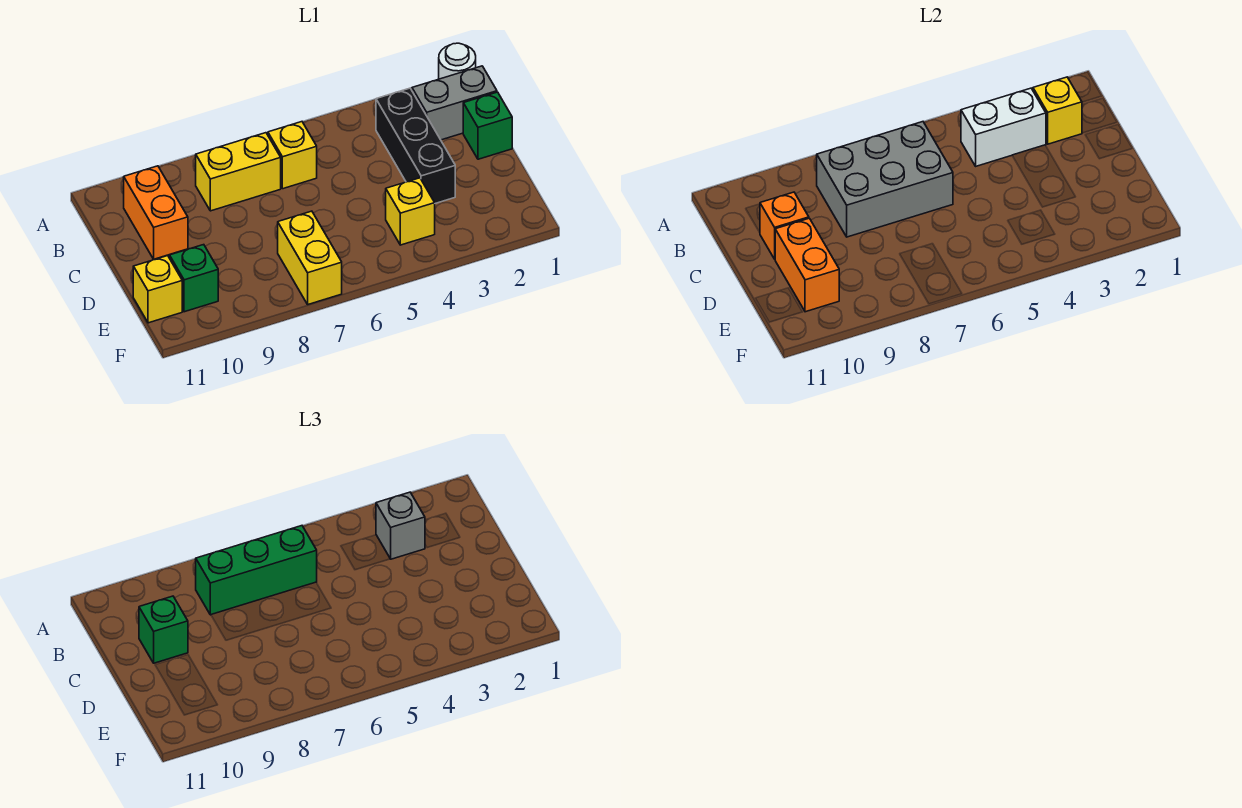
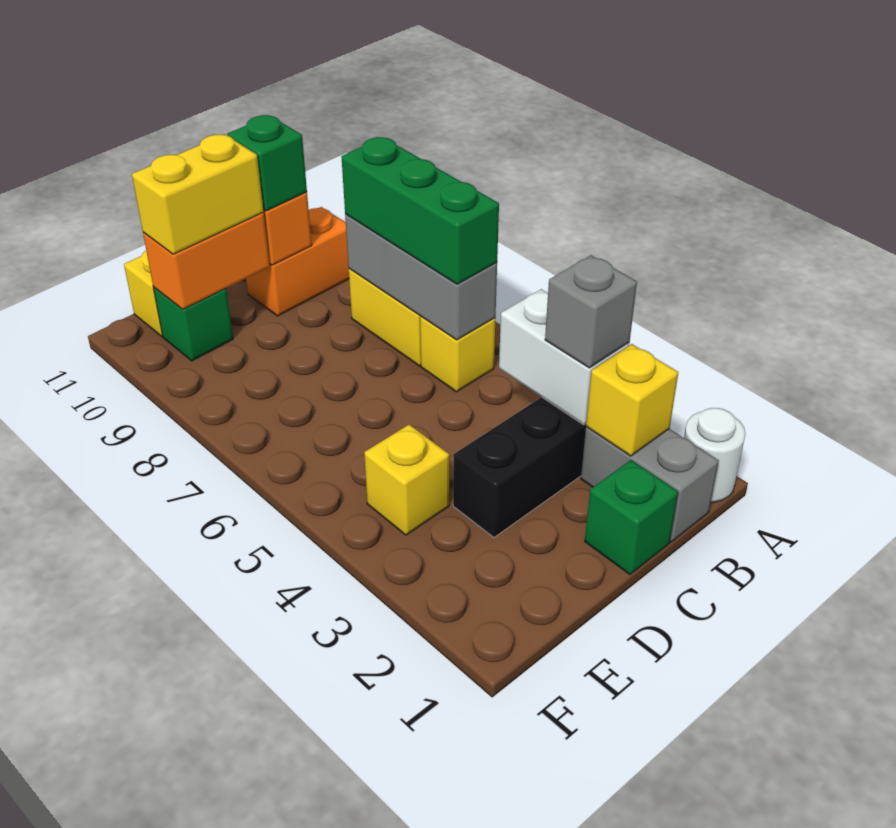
grey 2x3 brick [817,122,953,237] -> grey 1x3 brick [345,214,497,340]
yellow 1x2 brick [278,211,342,304] -> yellow 1x2 brick moved to [132,134,264,254]

